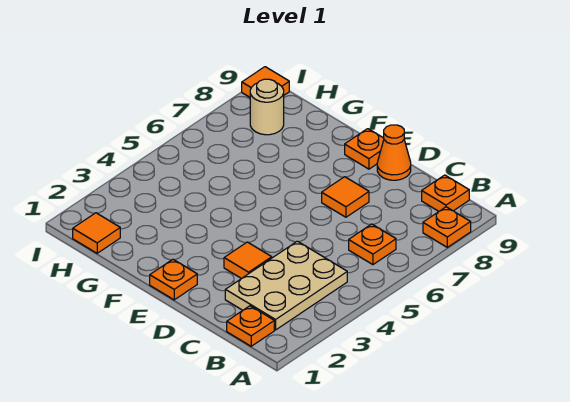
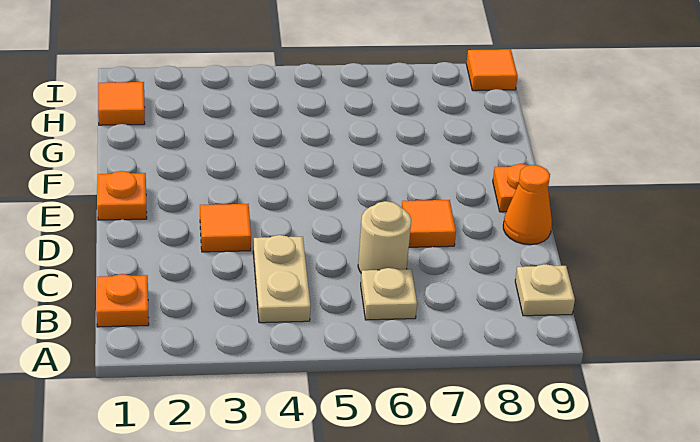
orange 1x1 plate [423,207,471,247] -> none
tan 2x3 plate [225,241,347,330] -> tan 1x2 plate [253,235,311,323]
orange 1x1 plate [349,224,396,265] -> tan 1x1 plate [361,268,417,320]
orange 1x1 plate [422,175,469,211] -> tan 1x1 plate [515,264,575,316]
tan 1x1 round brick [250,79,284,135] -> tan 1x1 round brick moved to [358,201,411,273]

